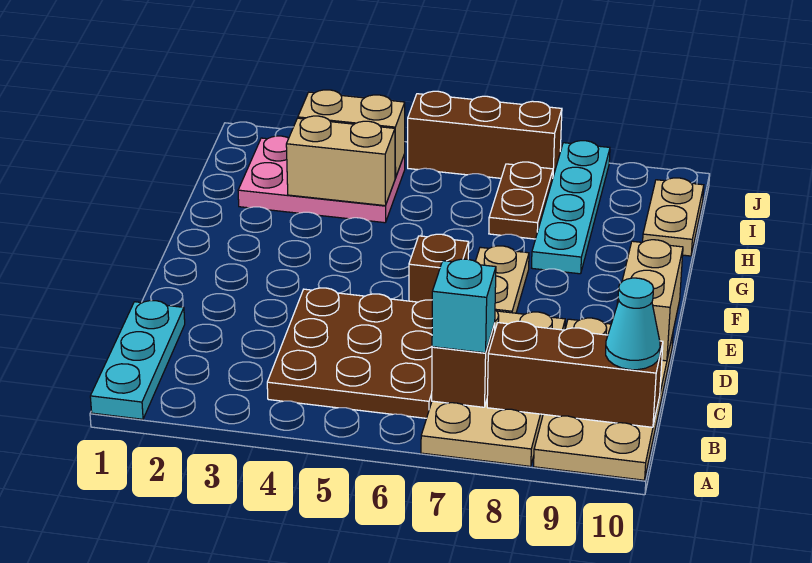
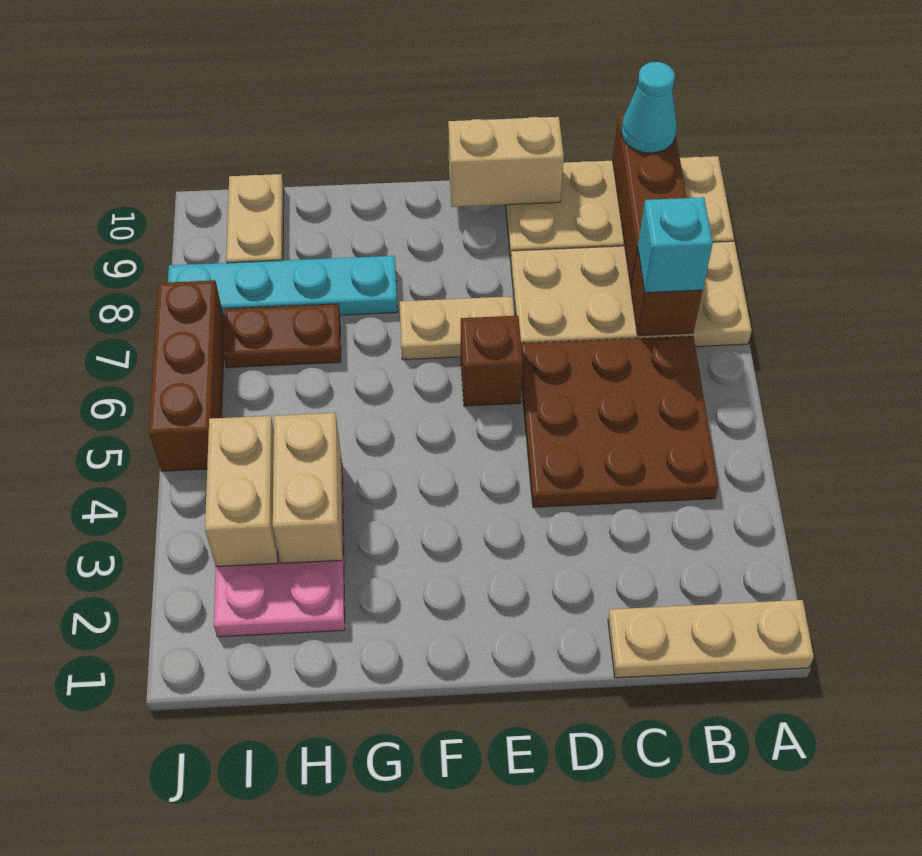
cyan 1x3 plate [90,301,185,419] -> tan 1x3 plate [608,600,814,678]
tan 1x2 plate [643,178,704,256] -> tan 1x2 plate turned to [226,174,284,263]

